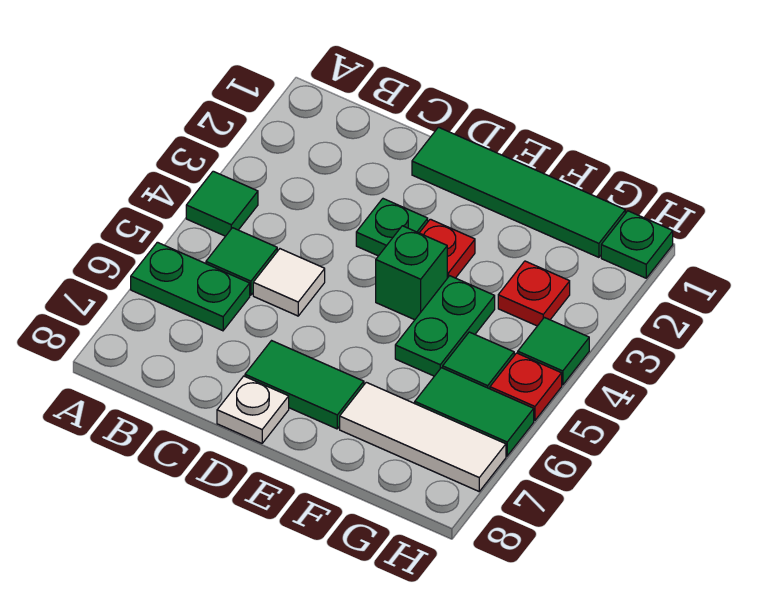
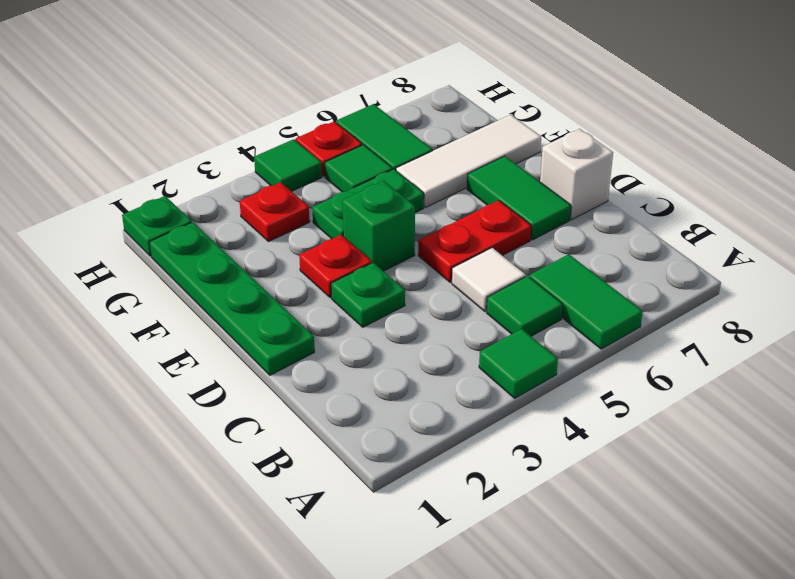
green 1x2 plate [131,242,250,331] -> green 1x2 tile [530,254,643,349]
green 1x4 tile [412,127,625,257] -> green 1x4 plate [149,222,315,375]
none -> red 1x2 plate [418,200,531,282]
white 1x1 plate [217,376,289,443] -> white 1x1 brick [540,129,613,220]
white 1x3 tile [340,382,506,491] -> white 1x3 tile turned to [396,115,541,207]

